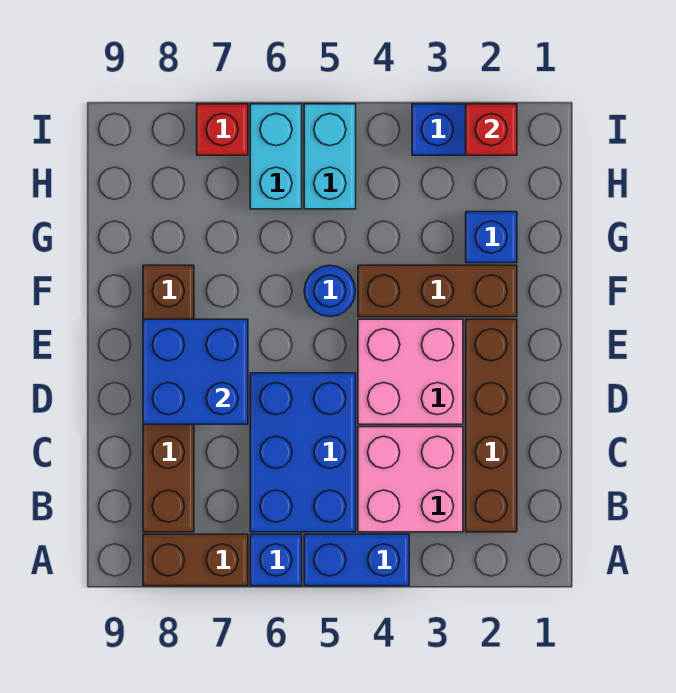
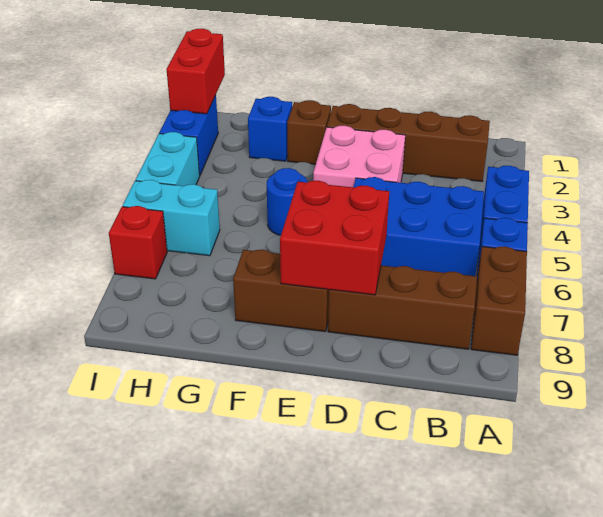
pink 2x2 brick [358,427,463,532] -> none
blue 2x2 brick [143,319,248,424] -> red 2x2 brick [280,181,389,295]
brown 1x3 brick [358,265,517,317] -> brown 1x1 brick [287,100,331,164]
cyan 1x2 brick [304,104,356,209] -> cyan 1x2 brick turned to [136,132,200,186]
red 1x1 brick [466,104,517,155] -> red 1x2 brick [167,29,225,114]

